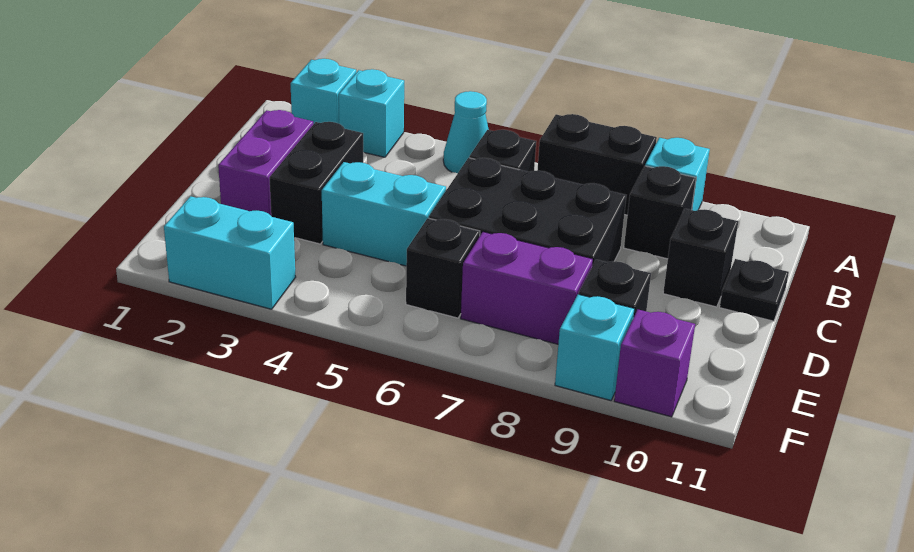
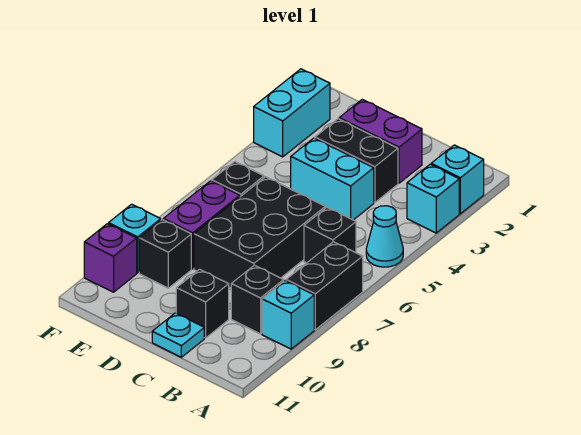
black 1x1 plate [720,259,789,321] -> cyan 1x1 plate [152,313,204,357]
cyan 1x2 brick [322,162,446,266] -> cyan 1x2 brick turned to [291,138,374,220]

